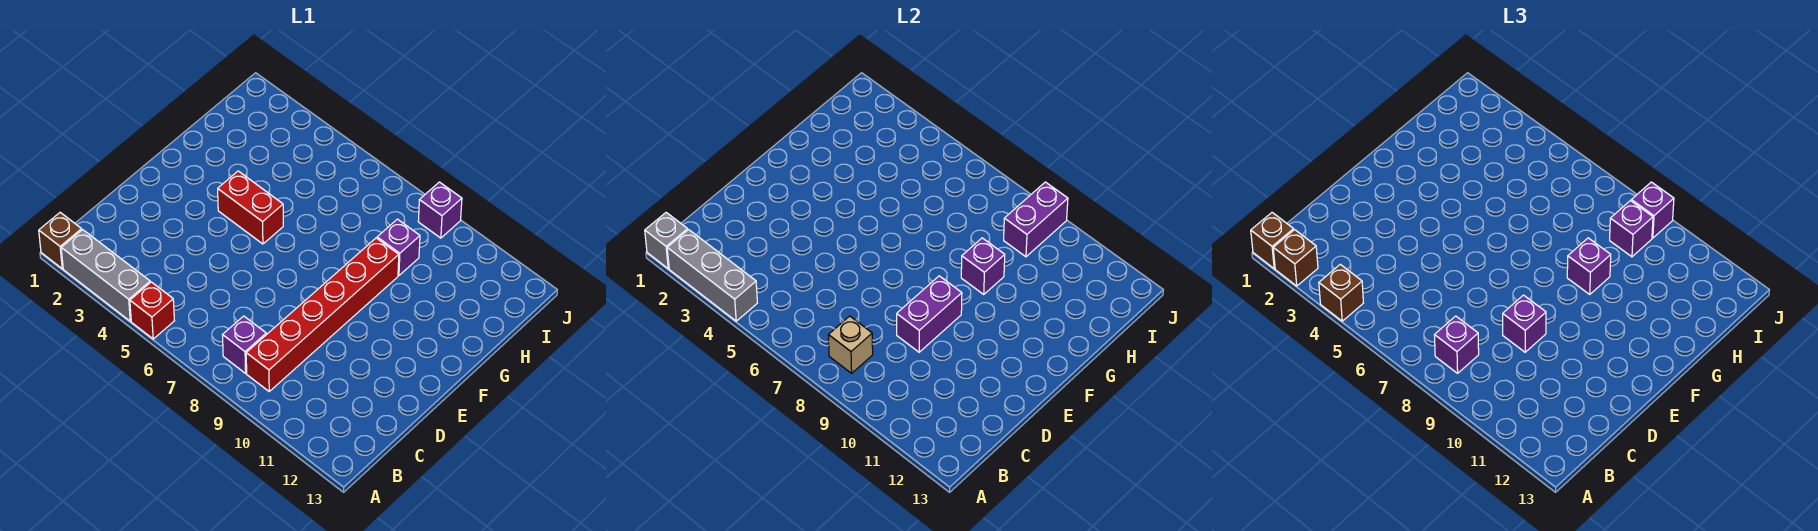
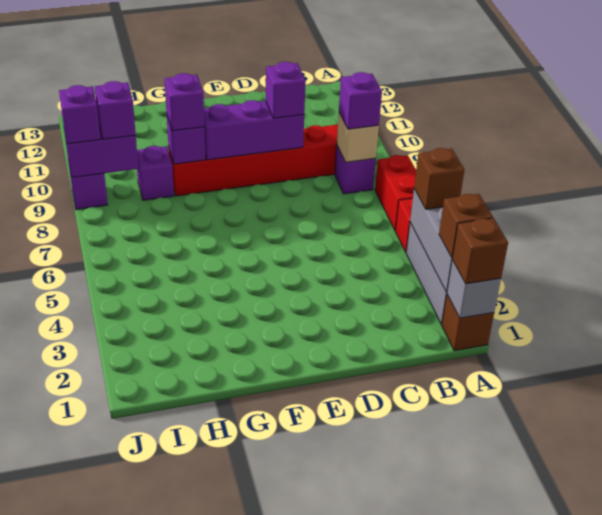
purple 1x2 brick [897,276,962,352] -> purple 1x3 brick [204,100,304,160]
red 1x2 brick [218,171,283,244] -> red 1x2 brick moved to [375,155,416,230]

